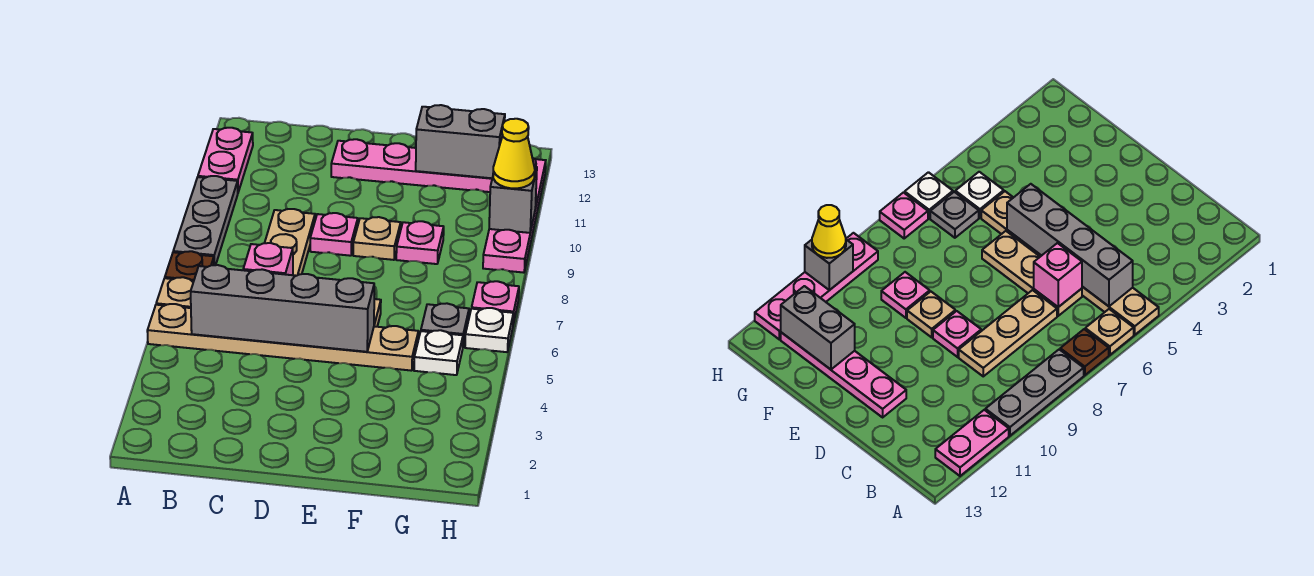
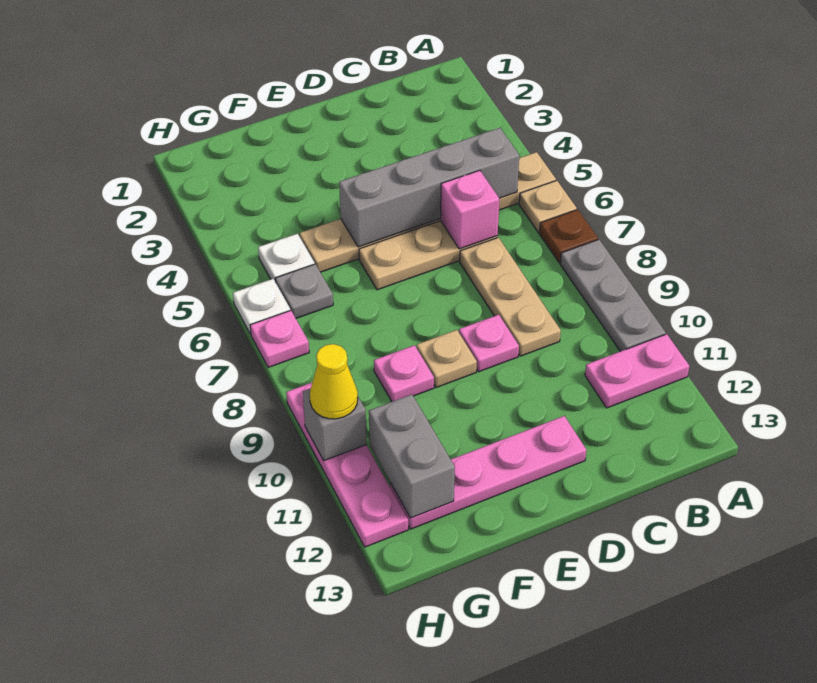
pink 1x2 plate [198,128,253,192] -> pink 1x2 plate turned to [585,334,689,408]
grey 1x2 brick [416,105,505,178] -> grey 1x2 brick turned to [369,395,455,518]

